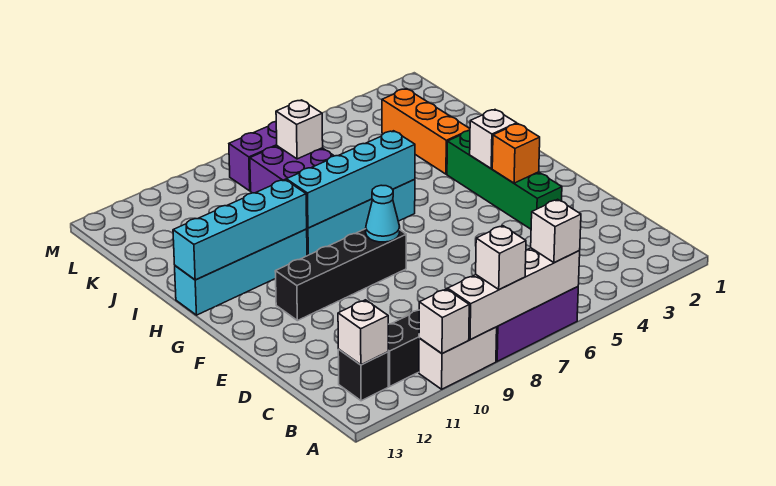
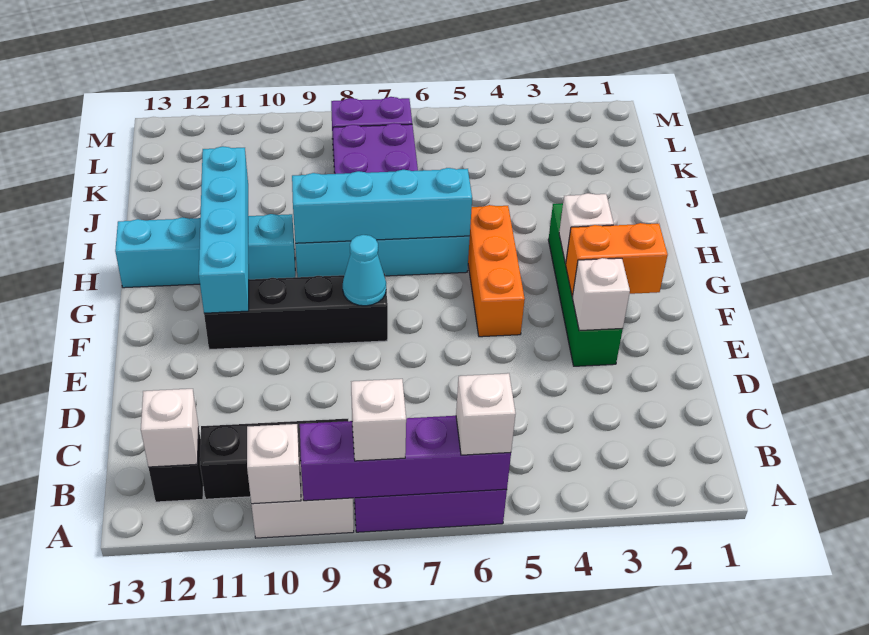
white 1x4 brick [448,248,580,340] -> purple 1x4 brick [300,416,511,501]
orange 1x1 brick [492,124,540,183] -> orange 1x2 brick [566,223,668,296]
cyan 1x4 brick [173,180,307,280] -> cyan 1x4 brick turned to [199,146,249,313]
orange 1x3 brick [382,89,470,174] -> orange 1x3 brick moved to [468,205,525,337]
white 1x1 brick [276,100,323,159] -> white 1x1 brick moved to [572,258,630,331]

